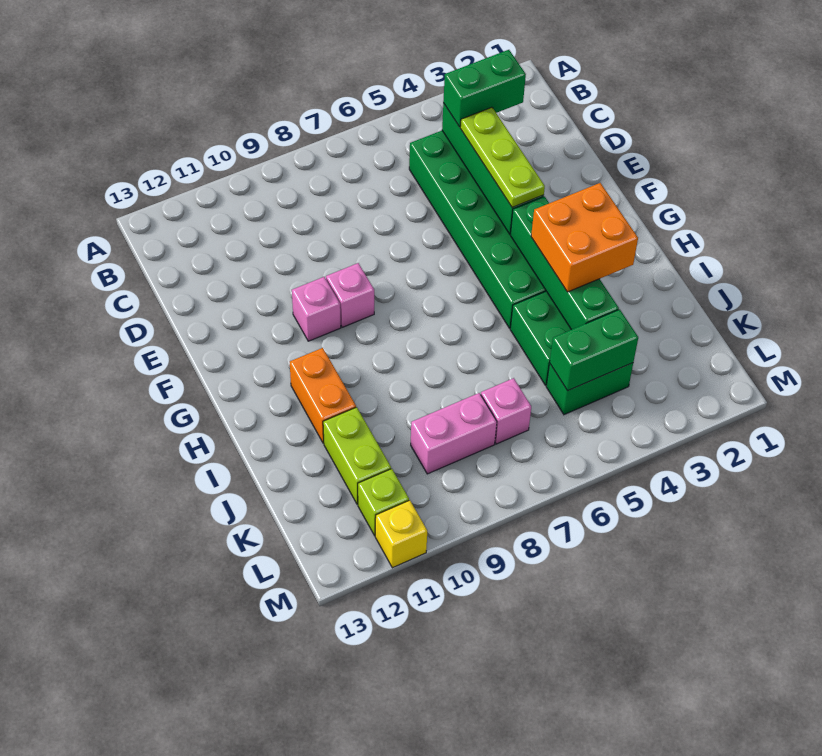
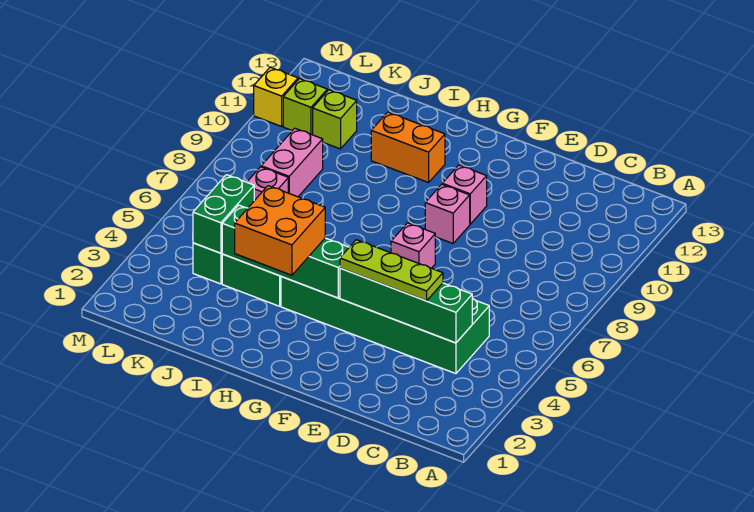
green 1x2 brick [443,50,526,127] -> none
none -> pink 1x1 brick [391,223,435,268]
lime 1x2 brick [323,407,391,504] -> lime 1x1 brick [313,90,357,149]

